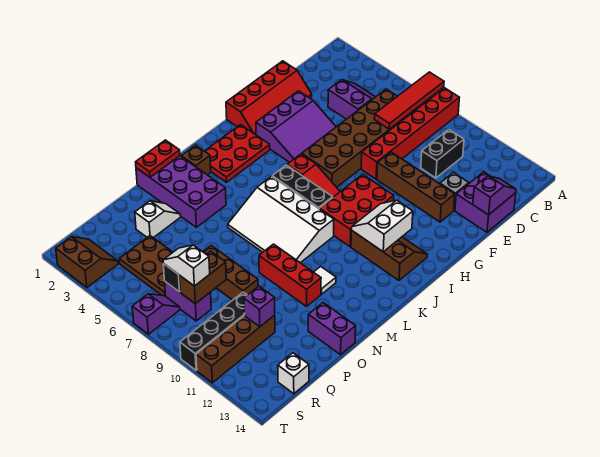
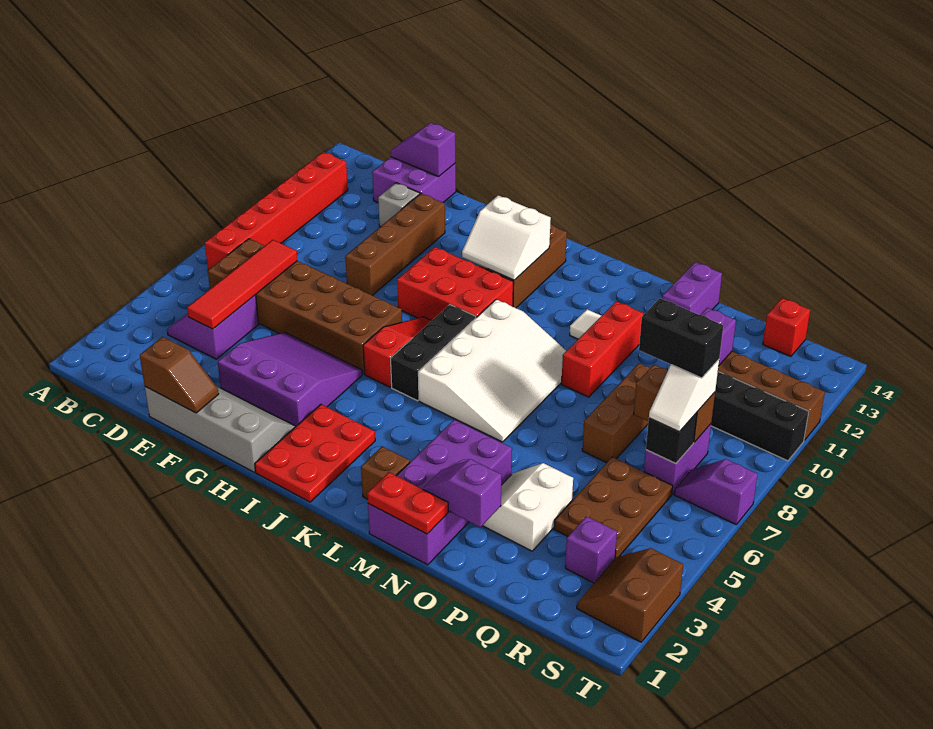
red 1x4 tile [374,72,444,129] -> red 1x4 tile turned to [187,240,297,329]
red 1x6 brick [361,88,459,179] -> red 1x6 brick turned to [205,152,348,270]
black 1x2 brick [421,130,464,178] -> black 1x2 brick moved to [639,298,723,378]
red 2x4 slope [226,61,312,135] -> grey 2x4 slope [145,386,296,472]
none -> brown 1x2 slope [140,337,219,413]
red 2x3 plate [205,125,270,182] -> red 2x3 plate turned to [255,404,375,502]
none -> purple 1x2 slope [423,459,501,527]
white 1x2 slope [135,201,181,238] -> white 2x2 slope [482,463,573,551]
none -> purple 1x1 brick [565,516,617,583]
white 1x1 brick [278,353,309,394] -> red 1x1 brick [763,298,810,357]

